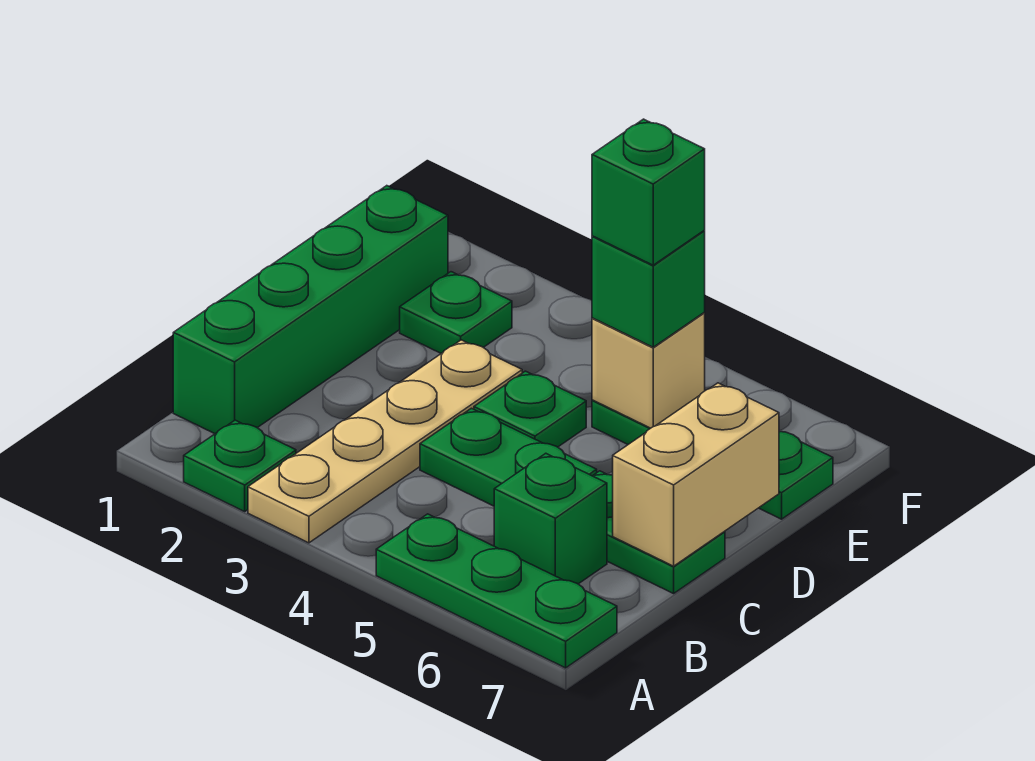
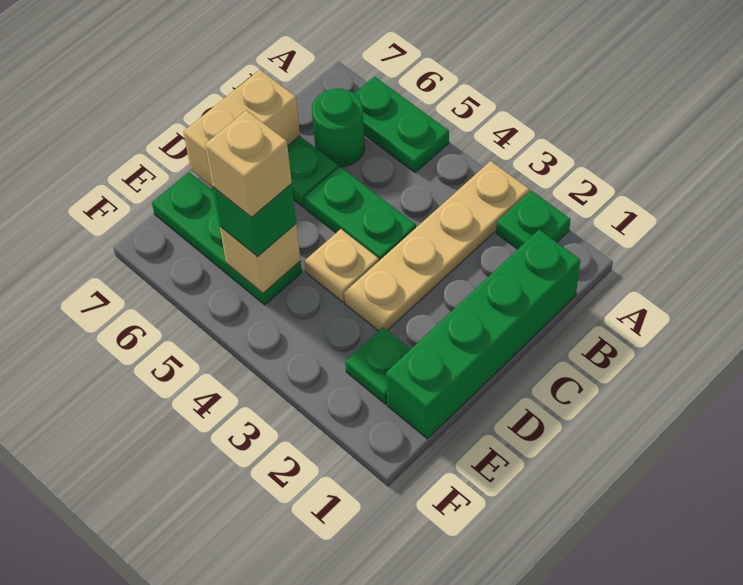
green 1x3 plate [376,514,617,668] -> green 1x2 plate [355,77,449,172]
green 1x1 brick [494,453,607,584] -> green 1x1 round brick [312,89,365,167]
green 1x1 plate [474,371,586,447] -> tan 1x1 plate [304,229,379,302]
green 1x1 brick [592,119,705,265] -> tan 1x1 brick [205,110,292,217]

